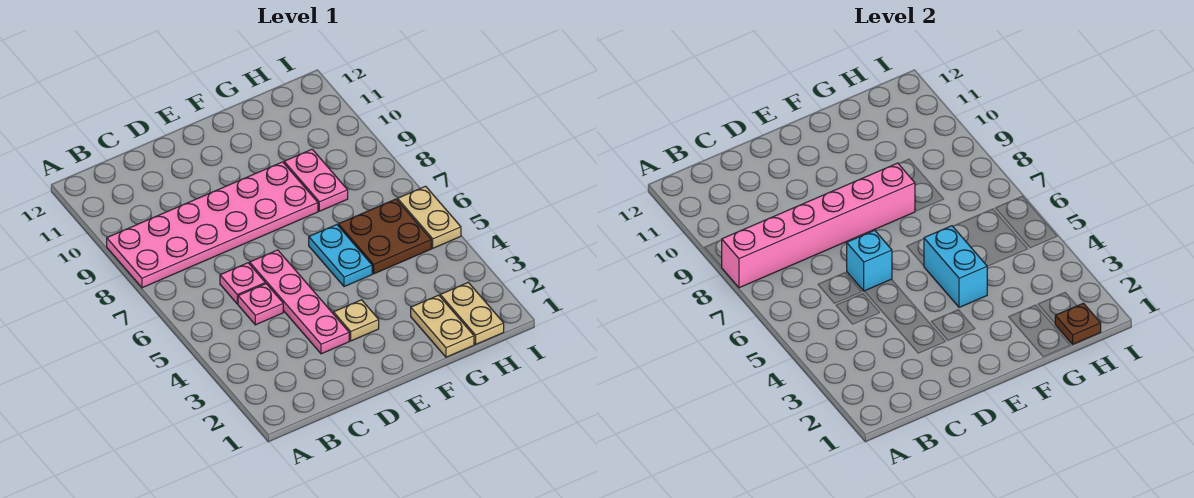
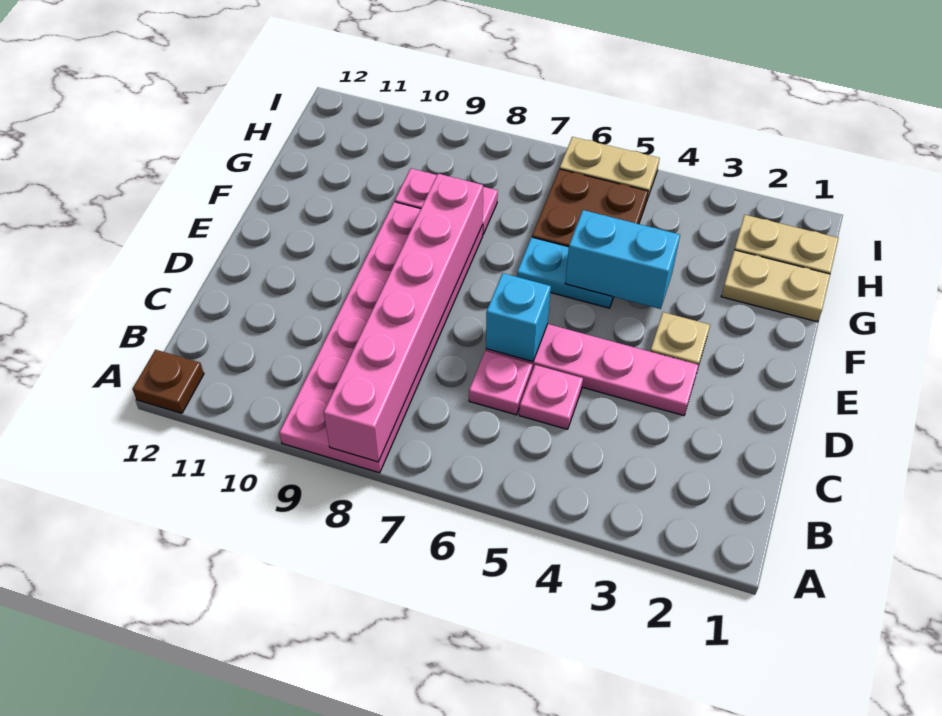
brown 1x1 plate [1055,303,1101,344] -> brown 1x1 plate moved to [133,350,204,413]

